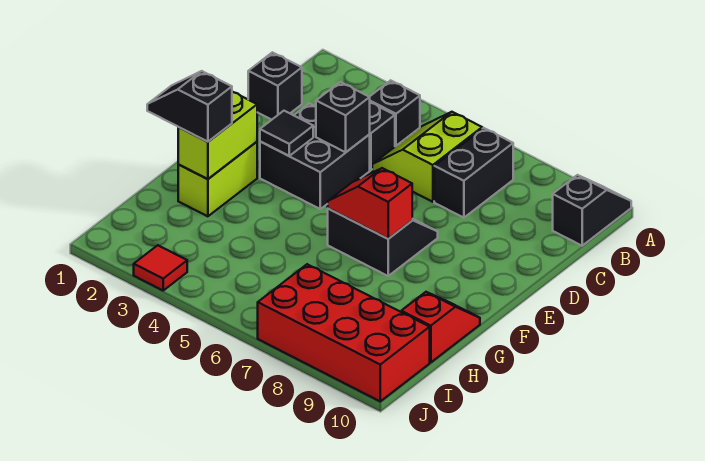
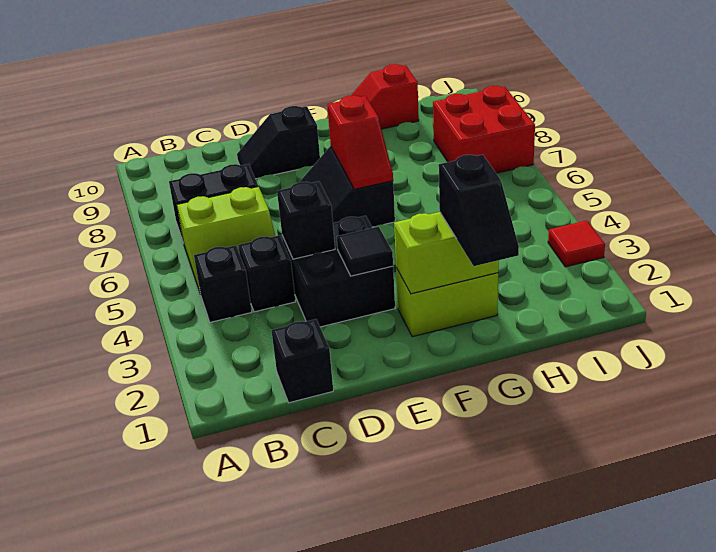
black 1x2 slope [553,175,631,246] -> black 1x2 slope moved to [237,106,320,179]
red 2x4 brick [258,264,430,401] -> red 2x2 brick [433,86,535,173]

